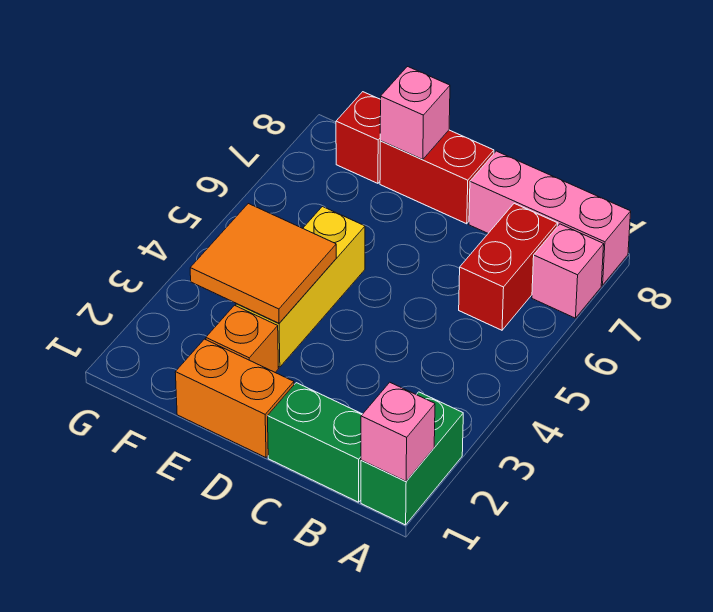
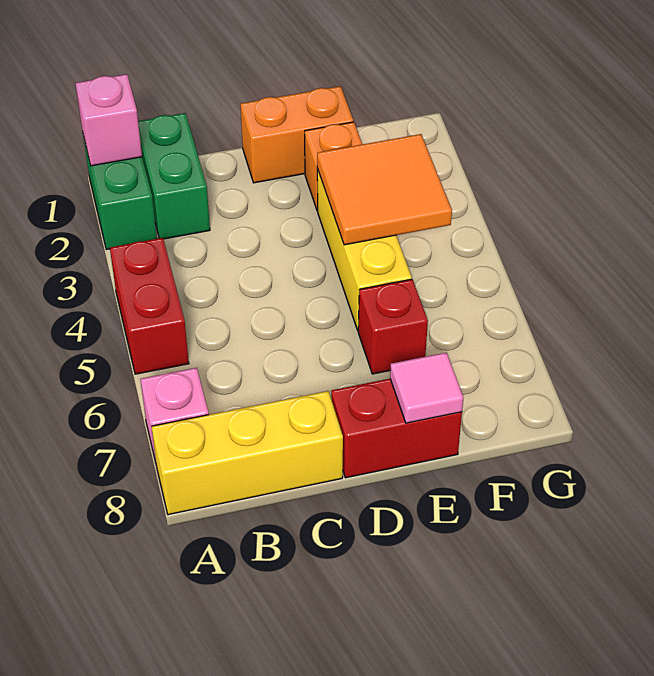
pink 1x3 brick [469,151,631,285] -> yellow 1x3 brick [152,391,343,515]
green 1x2 brick [268,383,362,502] -> green 1x2 brick turned to [138,113,210,239]
red 1x2 brick [459,203,558,330] -> red 1x2 brick moved to [110,238,189,374]
pink 1x1 brick [380,67,450,160] -> pink 1x1 tile [390,353,464,423]
red 1x1 brick [336,92,381,183] -> red 1x1 brick moved to [358,279,428,374]

